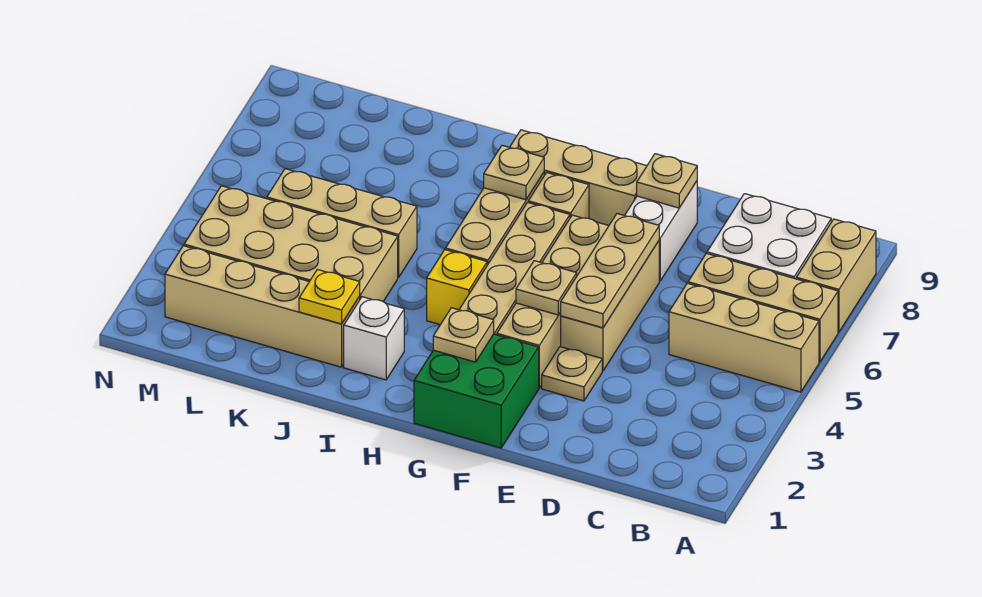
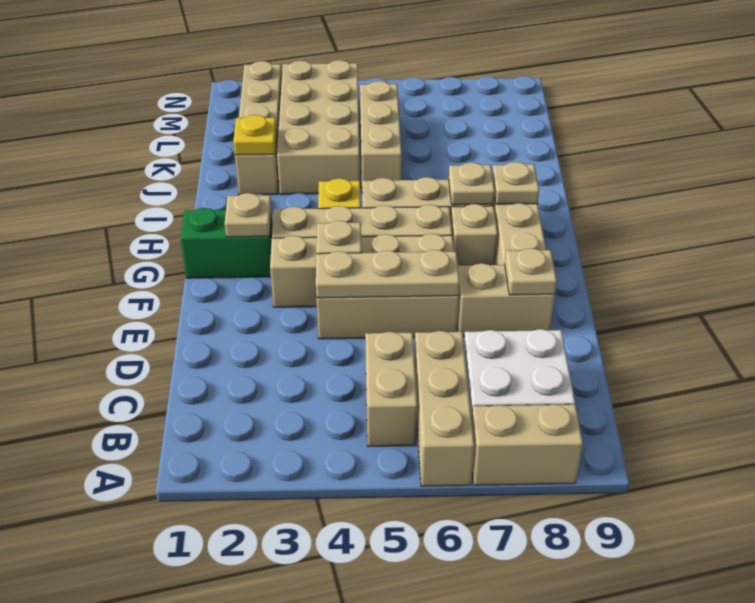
tan 1x3 brick [669,283,819,392] -> tan 1x2 brick [365,332,417,447]
tan 1x1 plate [542,347,602,401] -> tan 1x1 plate moved to [492,162,539,204]
white 1x2 brick [625,181,697,281] -> tan 1x2 brick [457,263,555,337]
green 2x2 brick [414,334,539,448] -> green 1x2 brick [180,208,273,278]
white 1x1 brick [344,297,404,380] -> none

